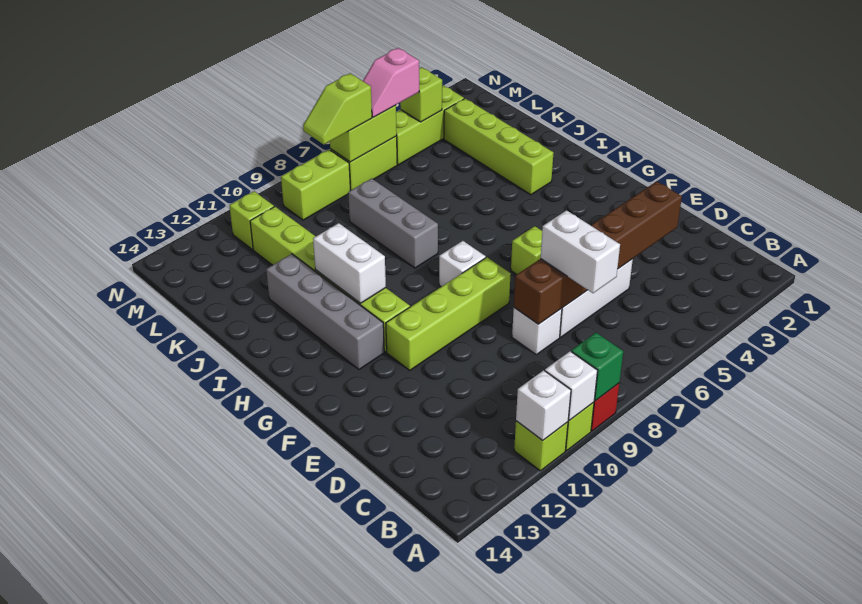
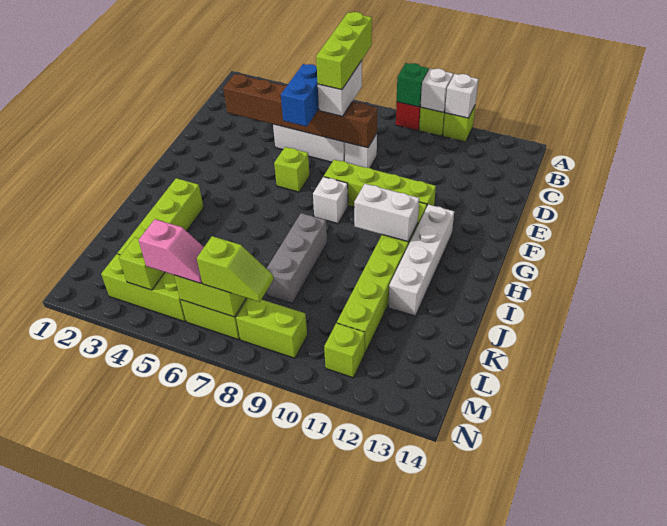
none -> lime 1x3 brick [316,12,372,90]
none -> blue 1x2 brick [281,64,319,127]
grey 1x4 brick [266,254,384,369] -> white 1x4 brick [389,205,454,316]
white 1x2 brick [313,223,386,303] -> white 1x2 brick turned to [354,184,419,242]

